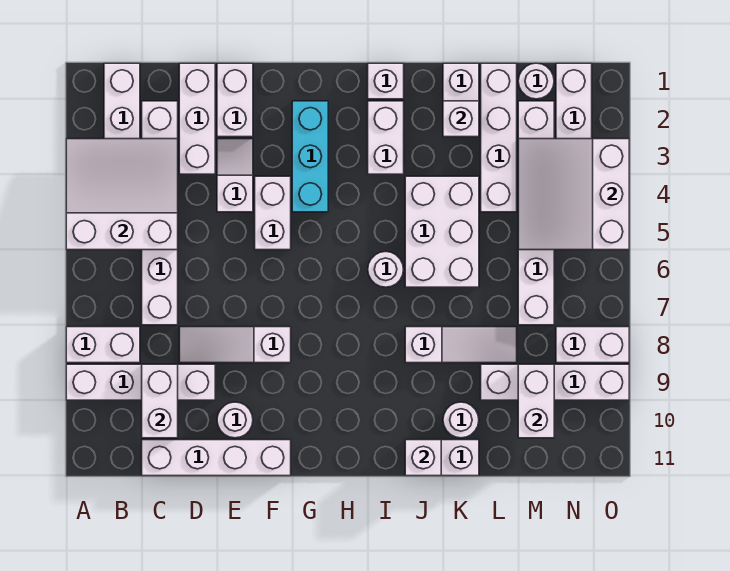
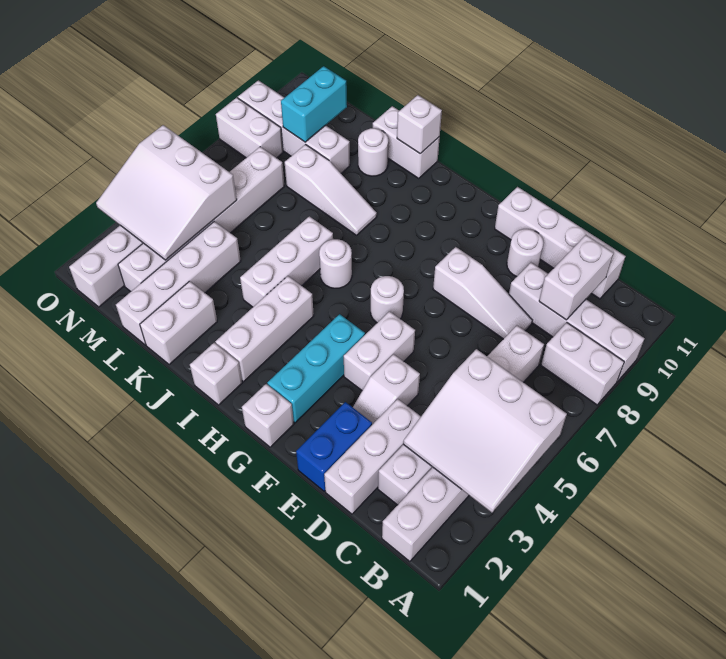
white 1x2 brick [217,63,253,137] -> blue 1x2 brick [296,402,372,491]
white 1x2 brick [368,101,404,174] -> white 1x3 brick [215,276,314,382]
white 2x3 brick [405,176,479,287] -> white 1x3 brick [240,216,333,307]
white 1x3 slope [405,327,517,363] -> white 1x3 slope turned to [285,144,377,235]
white 1x1 brick [443,101,479,137] -> white 1x1 brick moved to [242,384,294,447]
white 1x1 round brick [518,63,554,99] -> white 1x1 round brick moved to [371,276,404,323]
white 3x3 slope [518,139,629,250] -> white 3x3 slope turned to [96,125,237,260]
white 1x2 brick [518,364,554,438] -> cyan 1x2 brick [281,66,347,142]

